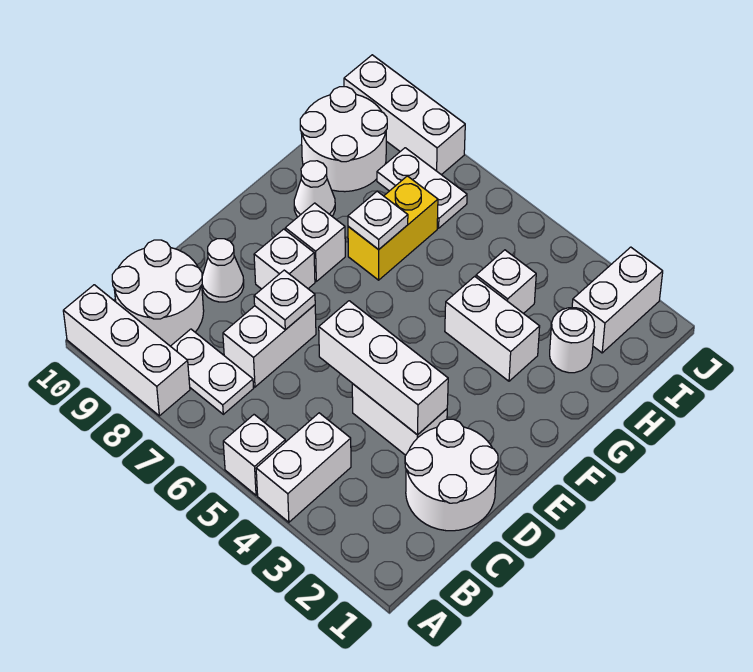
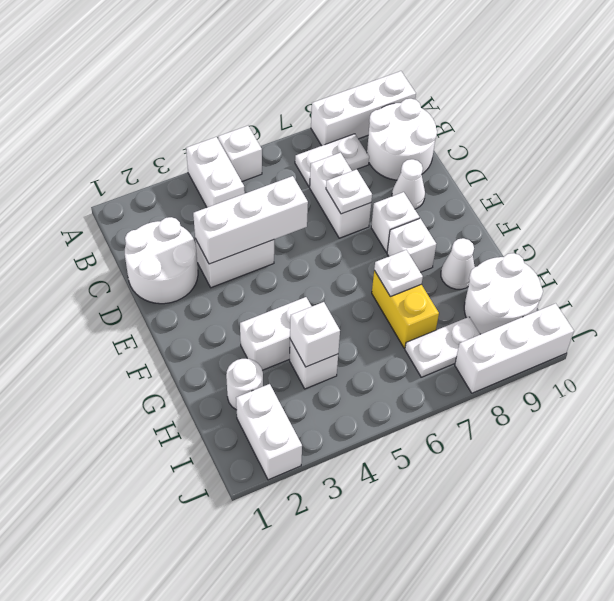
none -> white 1x1 brick [290,302,340,367]

